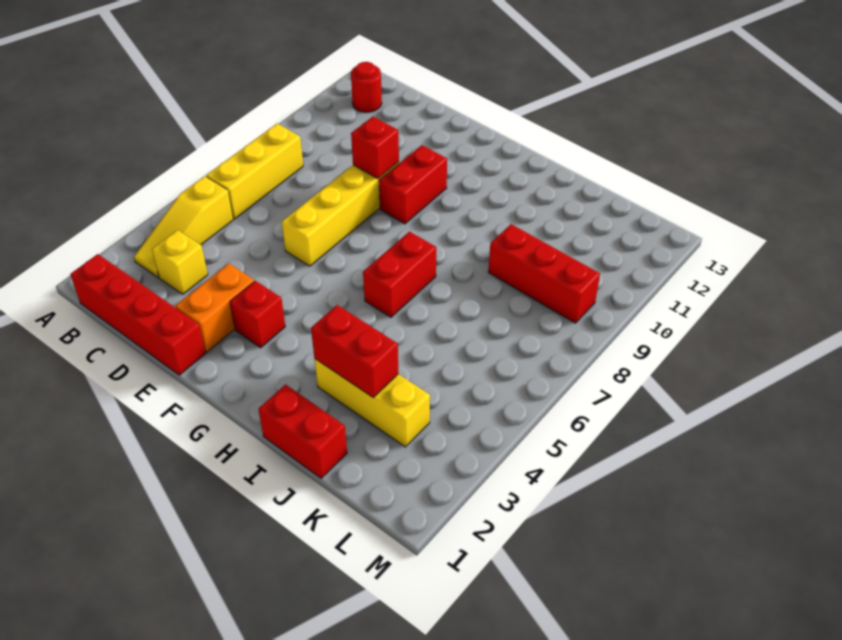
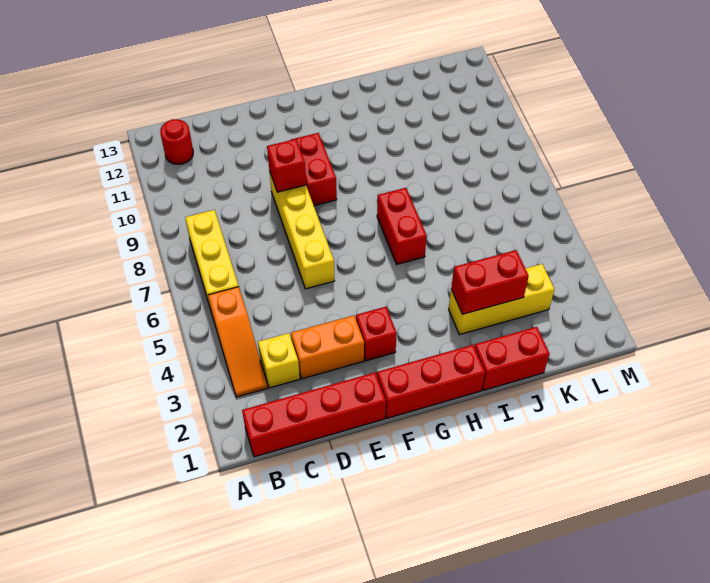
yellow 1x3 slope [134,176,233,278] -> orange 1x3 slope [208,287,267,397]
orange 1x2 brick [175,263,254,352] -> orange 1x2 brick turned to [291,315,364,379]
red 1x3 brick [488,224,600,323] -> red 1x3 brick moved to [377,345,485,418]

